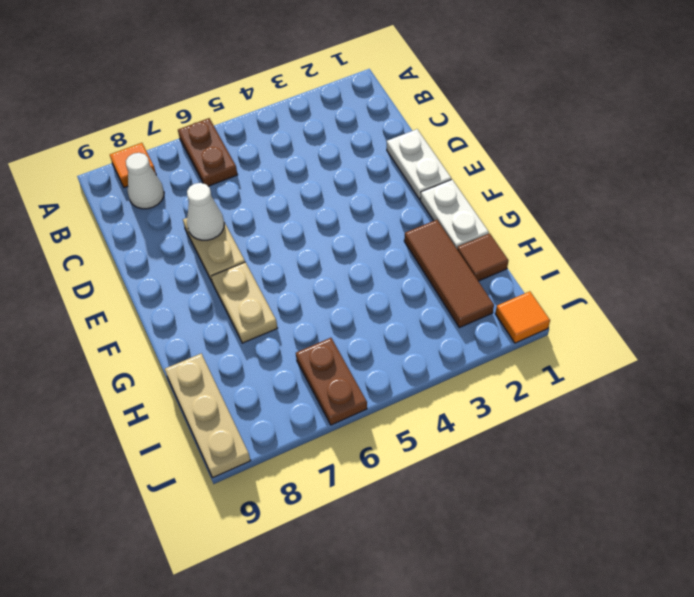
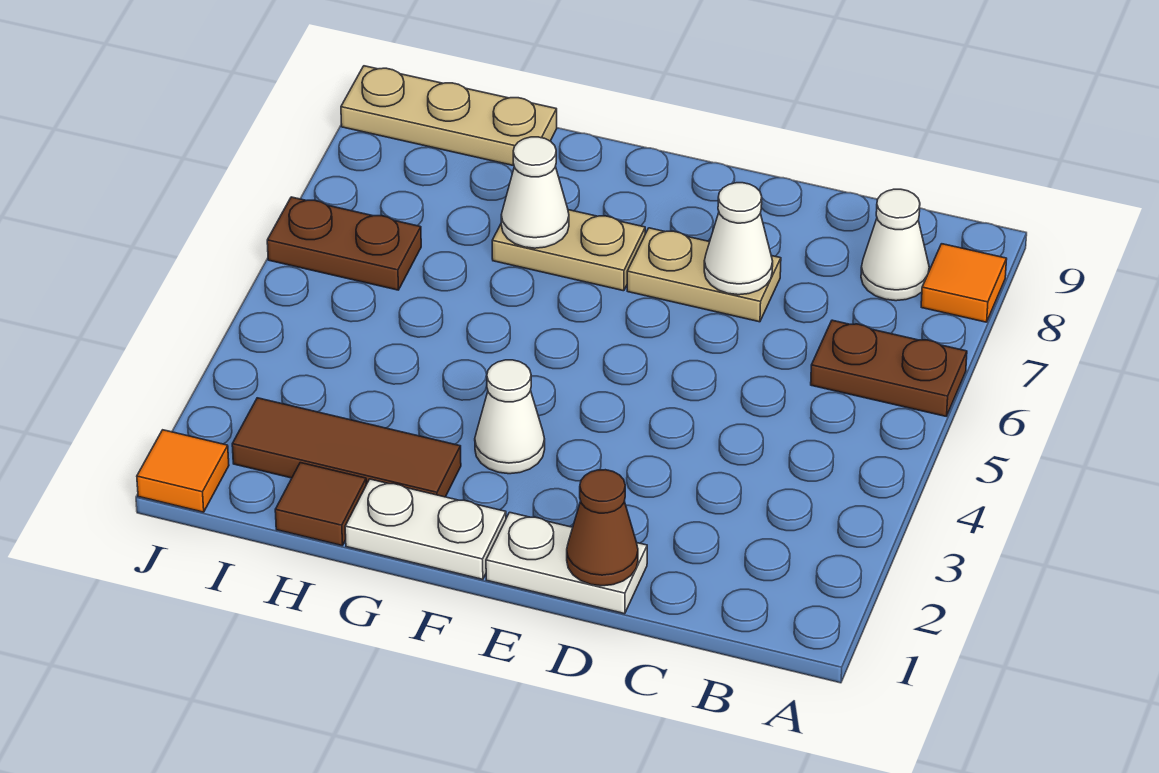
none -> brown 1x1 cone [567,470,638,586]
none -> white 1x1 cone [475,360,545,474]
none -> white 1x1 cone [501,137,569,248]

